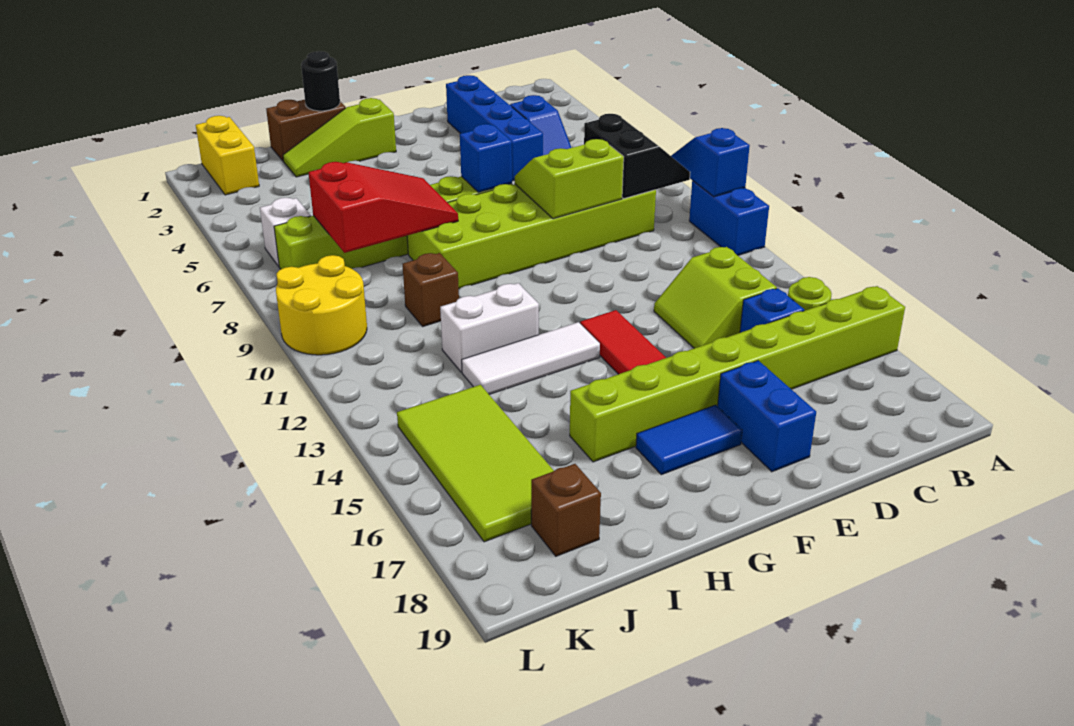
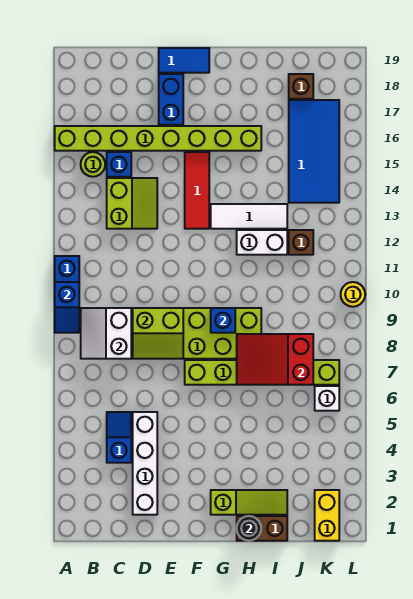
black 2x2 slope [584,114,690,198] -> white 2x2 slope [81,308,131,359]
blue 1x4 brick [446,75,543,181] -> white 1x4 brick [133,412,157,515]
blue 1x1 brick [460,124,512,192] -> blue 1x1 brick moved to [211,308,235,333]
blue 1x2 tile [636,405,742,475] -> blue 1x2 tile moved to [159,48,209,73]
brown 1x1 brick [402,253,459,326] -> brown 1x1 brick moved to [289,230,313,255]
lime 2x4 tile [397,385,554,542] -> blue 2x4 tile [289,100,339,203]
yellow 2x2 round brick [276,255,367,355] -> yellow 1x1 round brick [341,282,365,307]

